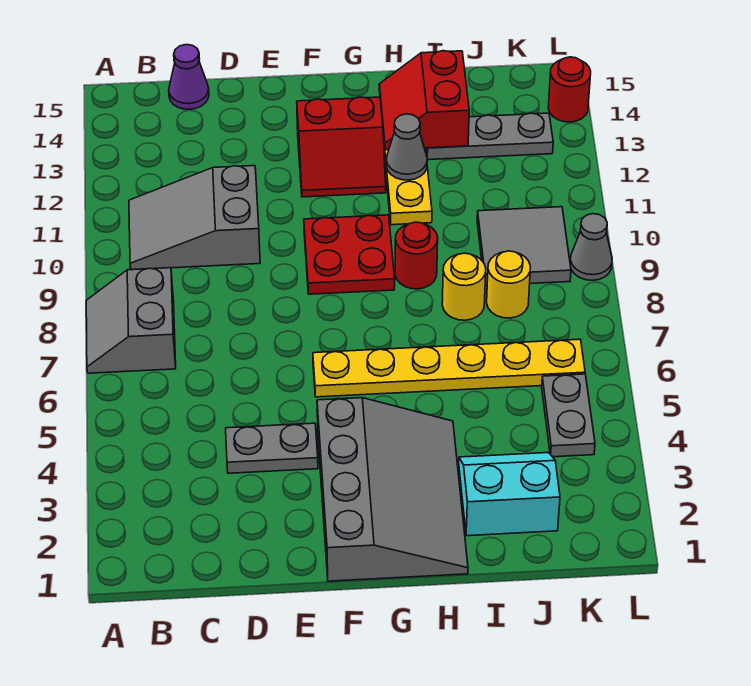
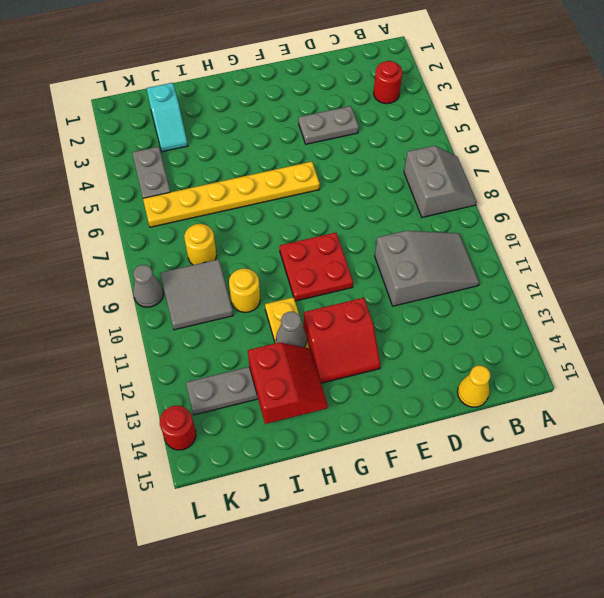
purple 1x1 cone [169,45,209,109] -> yellow 1x1 cone [458,366,490,407]
grey 3x4 slope [317,398,468,581] -> none
red 2x2 slope [297,97,386,197] -> red 2x2 slope turned to [303,298,381,383]
red 1x1 round brick [395,222,438,289] -> red 1x1 round brick moved to [373,61,402,104]
cyan 2x2 slope [459,453,560,536] -> cyan 1x2 slope [147,83,188,152]
yellow 1x1 round brick [442,253,486,320] -> yellow 1x1 round brick moved to [229,268,260,312]

